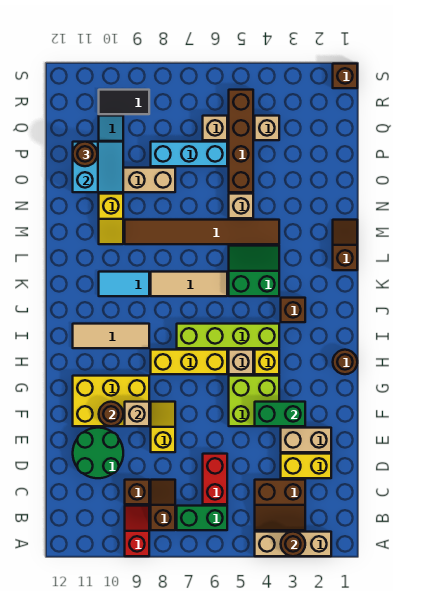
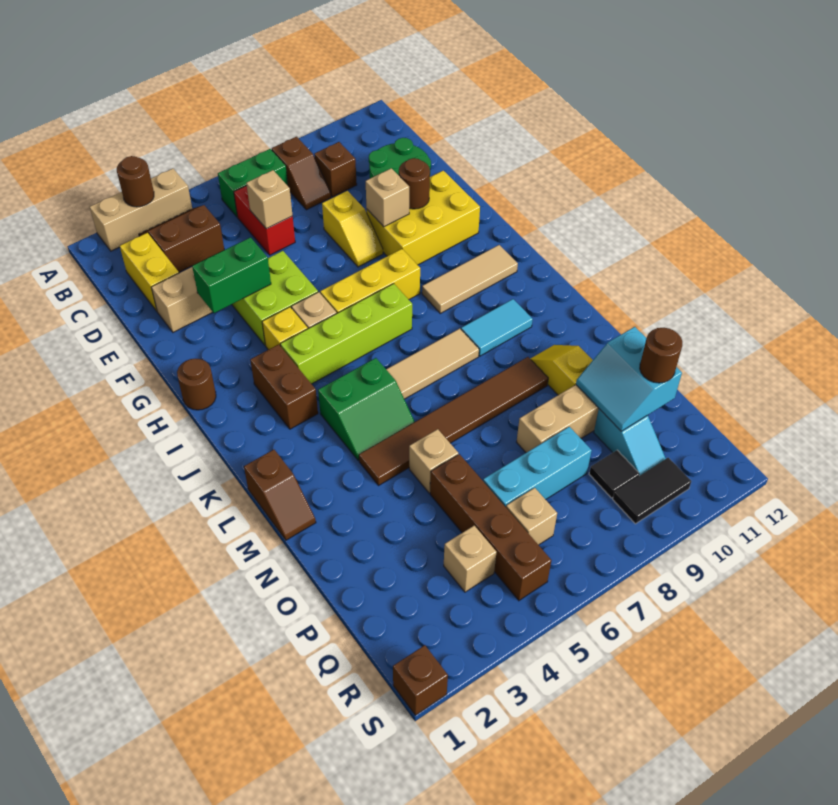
red 1x2 slope [125,506,149,556] -> none
yellow 1x2 brick [281,454,331,478] -> yellow 1x2 brick turned to [120,233,179,311]
none -> tan 1x1 brick [246,170,293,229]
brown 1x1 brick [281,298,305,322] -> brown 1x2 brick [250,344,318,429]
none -> black 1x1 tile [589,450,640,498]

